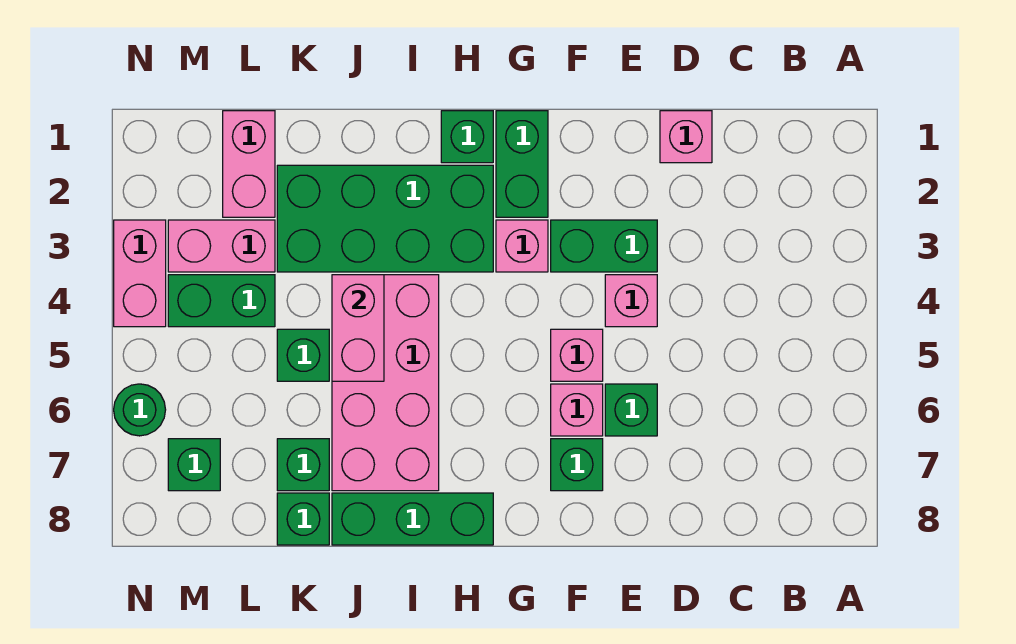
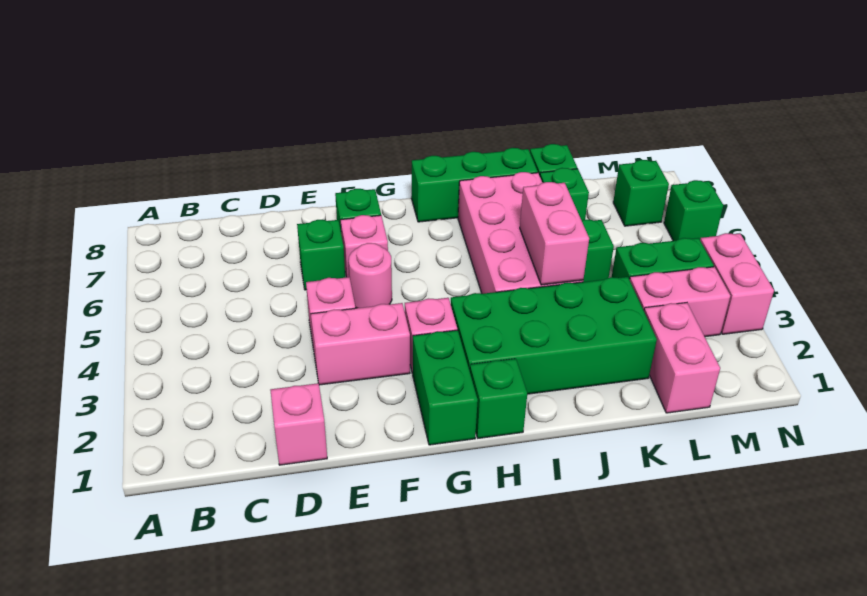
green 1x2 brick [551,220,657,272] -> pink 1x2 brick [311,303,410,385]
pink 1x1 brick [551,329,603,381] -> pink 1x1 round brick [349,243,392,308]
green 1x1 round brick [114,384,166,436] -> green 1x1 brick [664,180,723,241]

